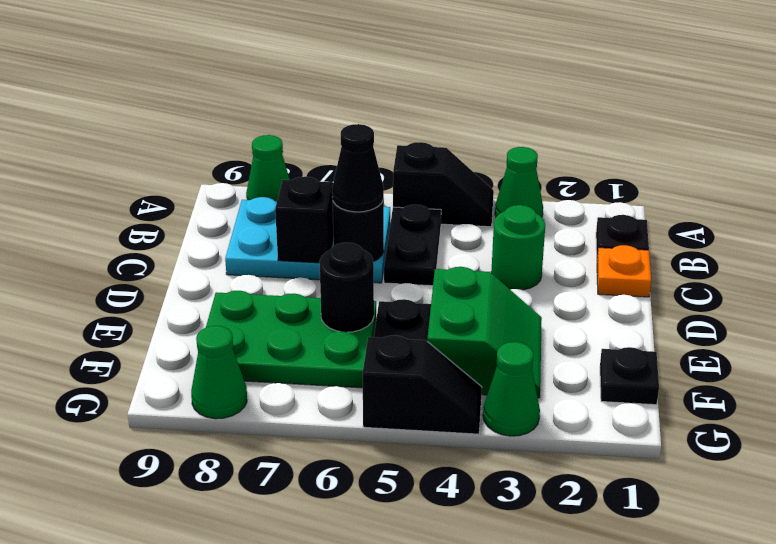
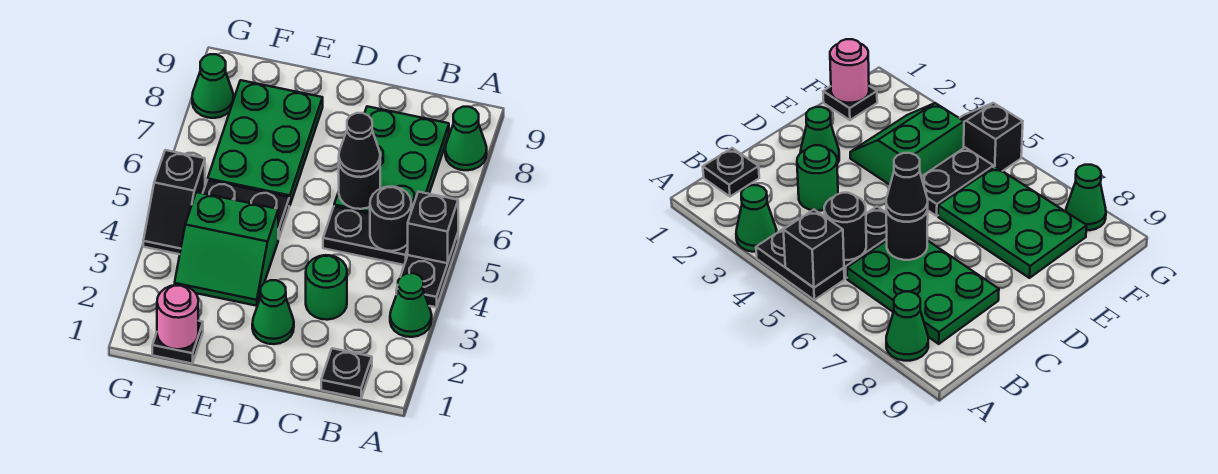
black 1x2 slope [393,142,494,227] -> black 1x2 plate [396,234,458,307]
cyan 2x3 plate [225,197,390,283] -> green 2x3 plate [334,106,449,214]
orange 1x1 plate [597,245,651,297] -> none
black 1x1 brick [275,177,333,263] -> black 1x1 brick moved to [408,192,458,263]
black 1x1 round brick [319,243,374,332] -> black 1x1 round brick moved to [370,187,411,251]
none -> pink 1x1 round brick [157,285,198,349]
green 1x1 cone [483,342,540,436] -> green 1x1 cone moved to [252,280,294,344]

